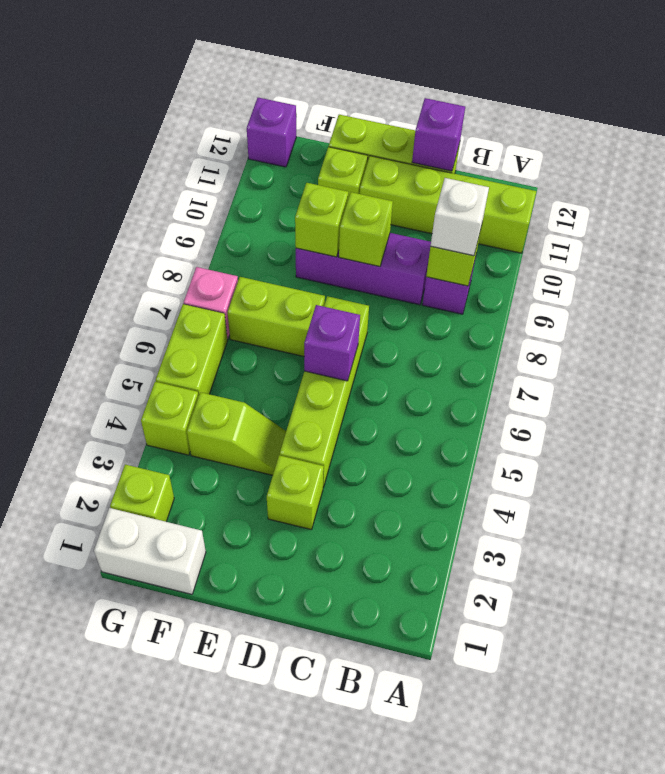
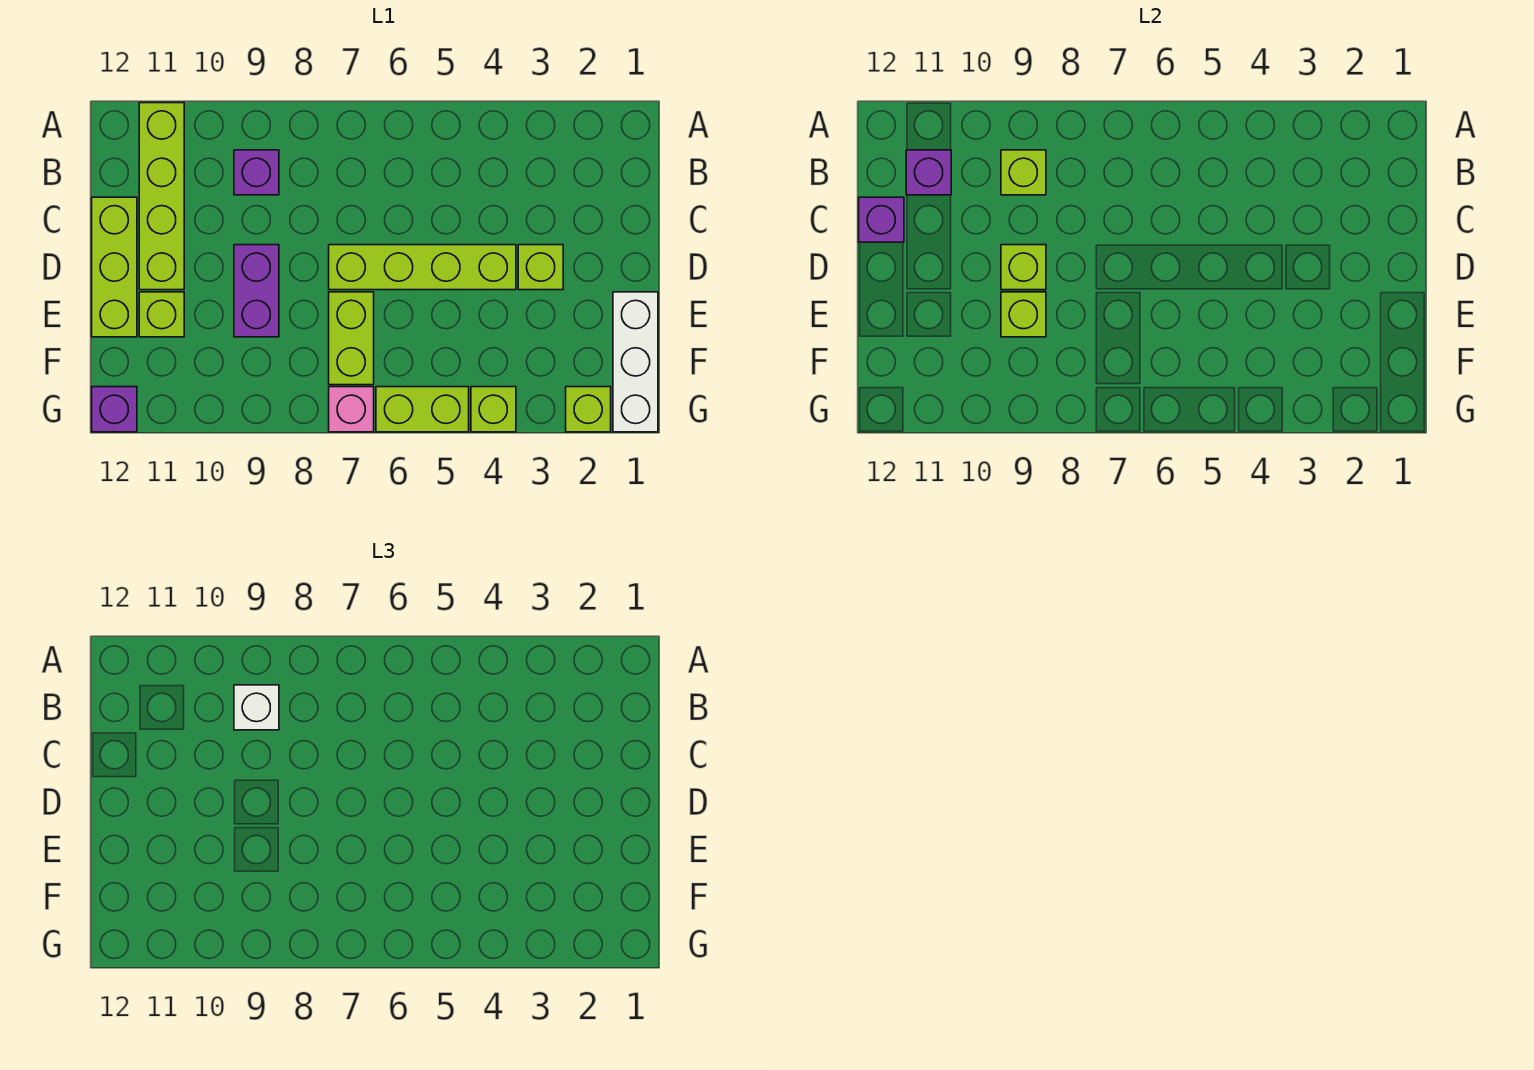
purple 1x3 brick [296,233,431,305] -> purple 1x2 brick [234,245,279,337]
purple 1x1 brick [304,305,360,381] -> purple 1x1 brick moved to [906,150,951,195]
lime 1x2 slope [187,392,286,475] -> none
white 1x2 brick [94,508,206,594] -> white 1x3 brick [613,292,658,432]

